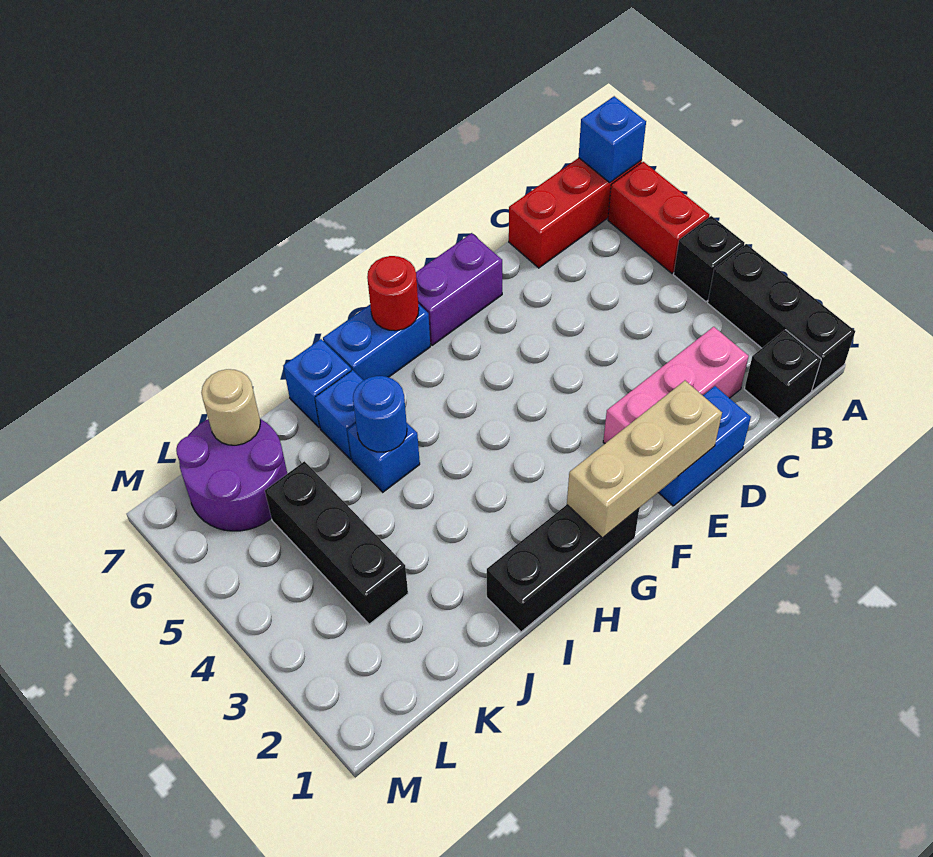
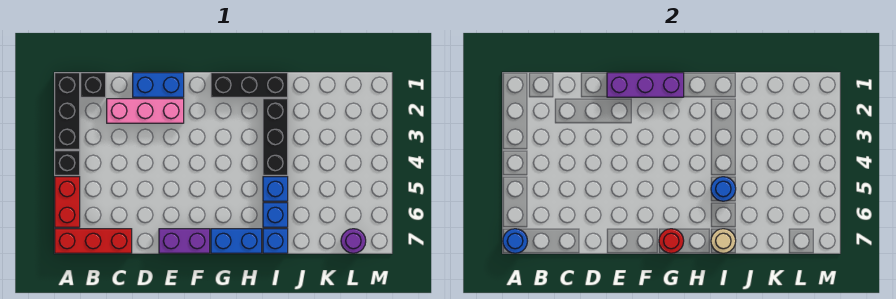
blue 1x1 brick [579,96,646,182] -> blue 1x1 round brick [503,229,527,253]
tan 1x3 brick [567,381,722,538] -> purple 1x3 brick [607,73,684,97]
black 1x3 brick [265,461,408,624] -> black 1x3 brick moved to [263,99,288,175]
purple 2x2 round brick [176,419,287,531] -> purple 1x1 round brick [341,229,366,253]
tan 1x1 round brick [201,369,260,445] -> tan 1x1 round brick moved to [711,229,736,253]

